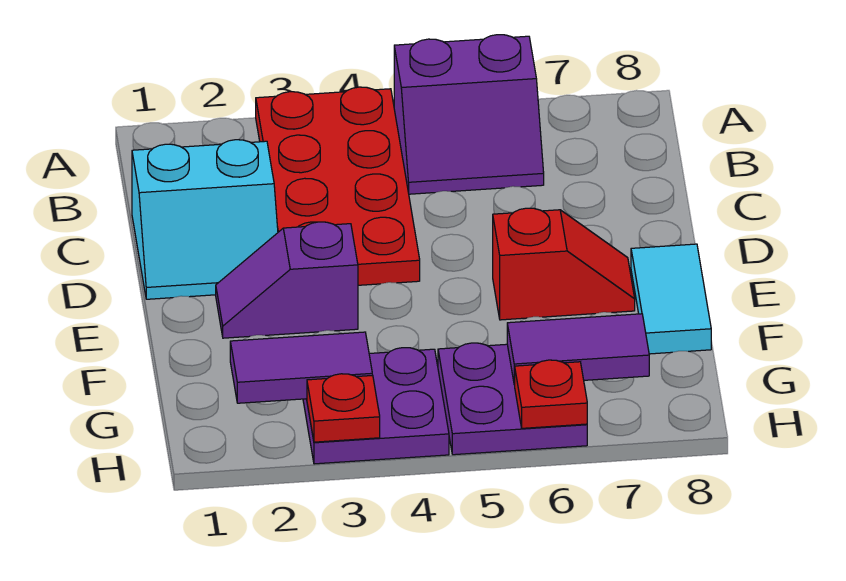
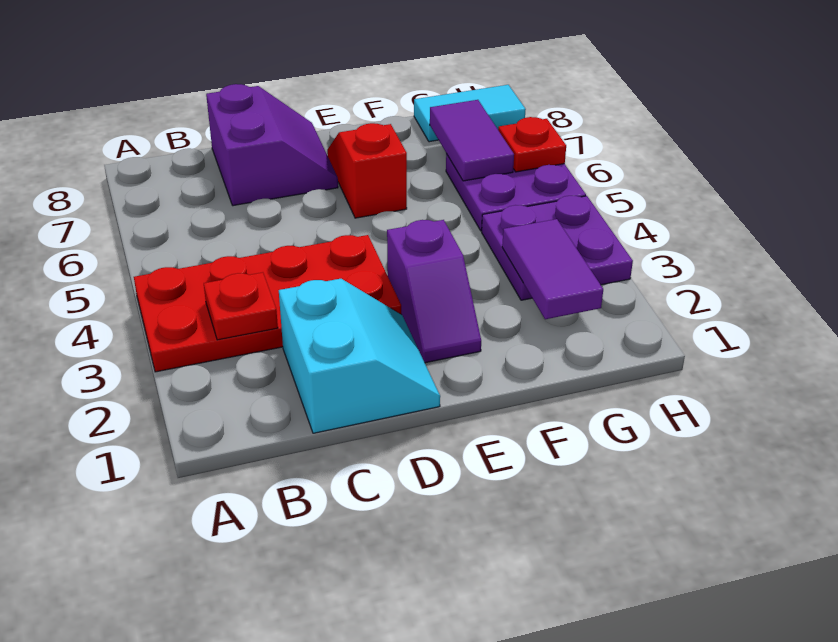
purple 2x2 slope [394,35,544,194] -> purple 2x2 slope moved to [206,84,338,206]
cyan 1x2 tile [631,244,711,354] -> cyan 1x2 tile moved to [414,85,526,142]
red 1x1 plate [307,374,380,442] -> red 1x1 plate moved to [204,272,278,340]

